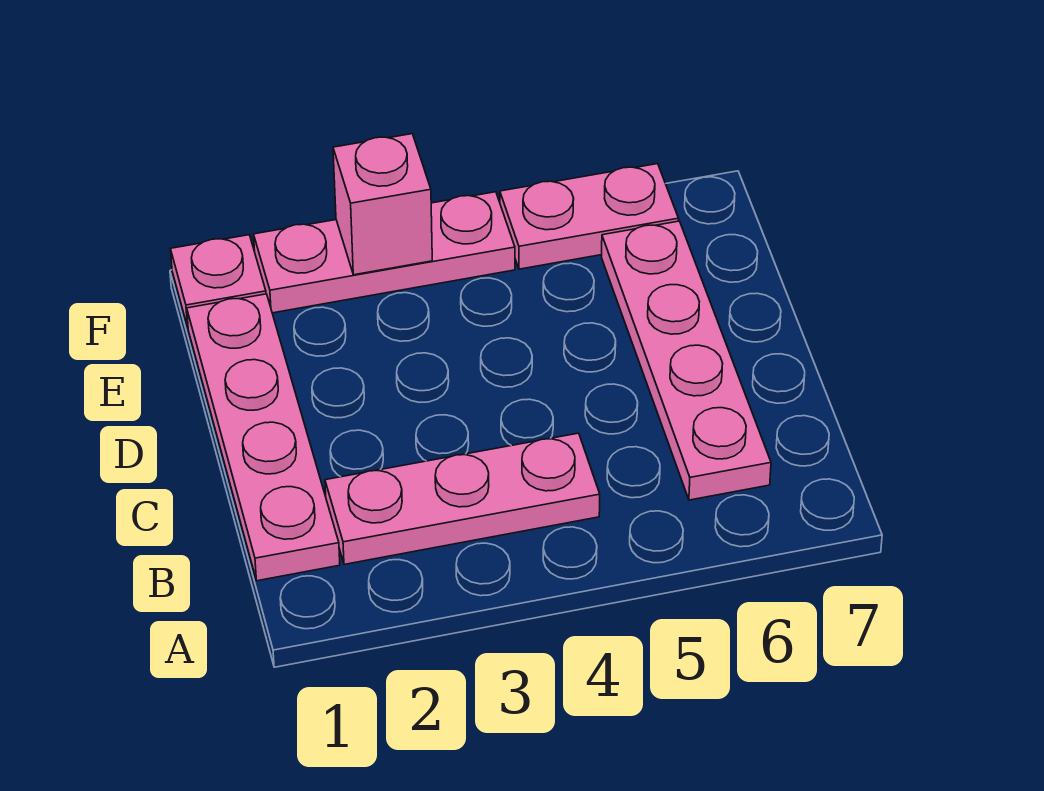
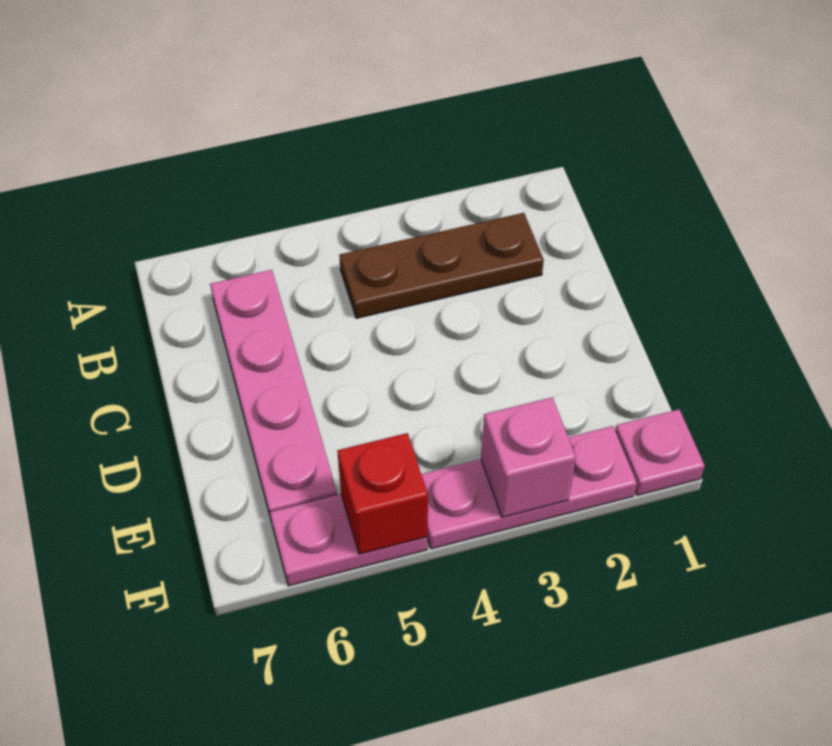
pink 1x4 plate [187,294,340,581] -> none
pink 1x3 plate [325,433,600,564] -> brown 1x3 plate [339,213,544,318]
none -> red 1x1 brick [337,433,428,554]

